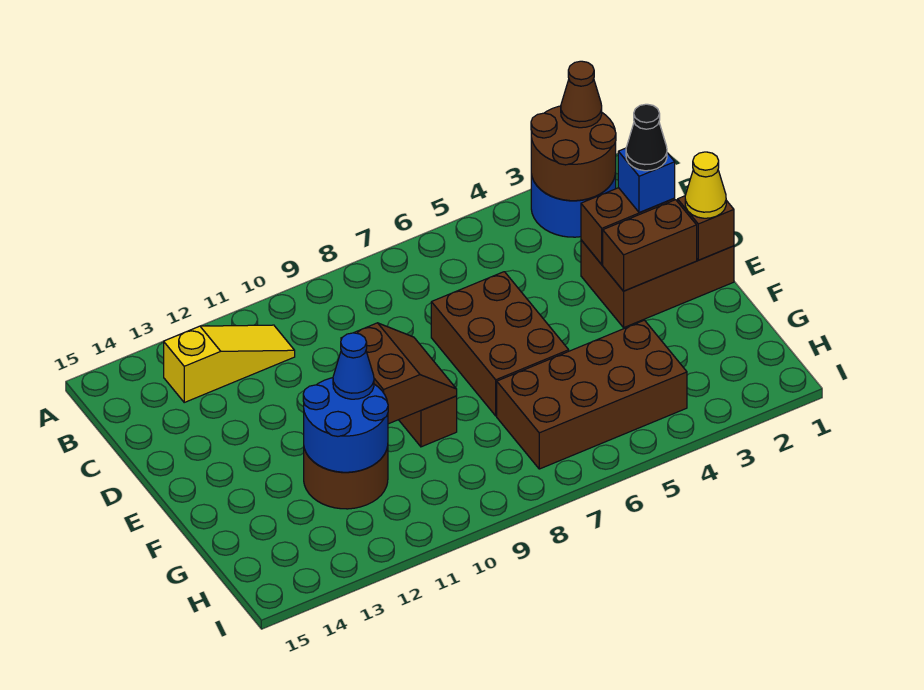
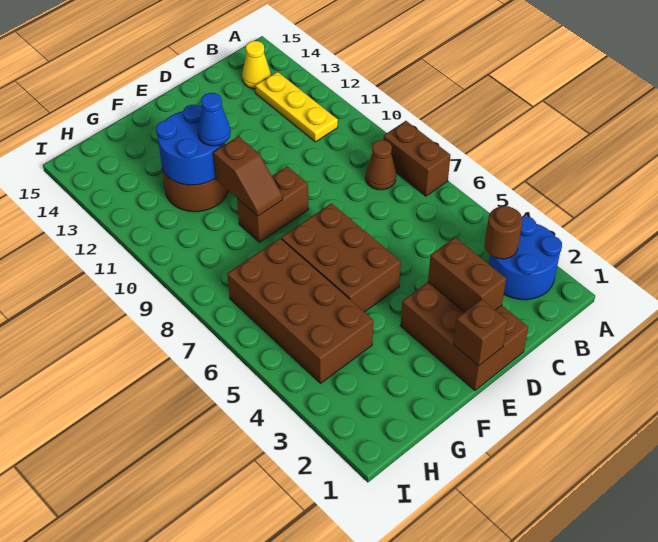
brown 2x2 round brick [531,106,616,201] -> brown 1x1 round brick [485,206,522,259]
brown 1x1 cone [561,61,602,128] -> brown 1x1 cone moved to [365,140,396,190]
yellow 1x3 slope [164,325,295,402] -> yellow 1x3 plate [255,72,338,142]
blue 1x1 brick [618,148,675,213] -> none
black 1x1 cone [626,104,667,171] -> none
brown 2x3 brick [431,272,569,416] -> brown 2x3 brick turned to [281,203,401,312]
yellow 1x1 cone [685,152,726,218] -> yellow 1x1 cone moved to [242,41,271,89]
brown 1x2 brick [603,200,697,291] -> brown 1x2 brick moved to [383,121,450,196]
brown 2x2 slope [341,323,457,424] -> brown 1x2 slope [213,136,283,216]

